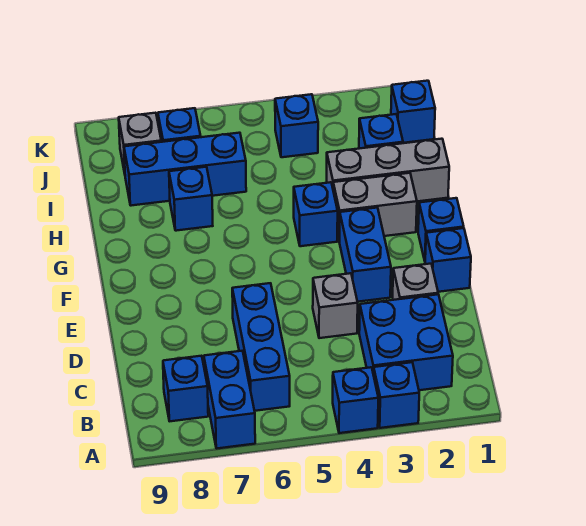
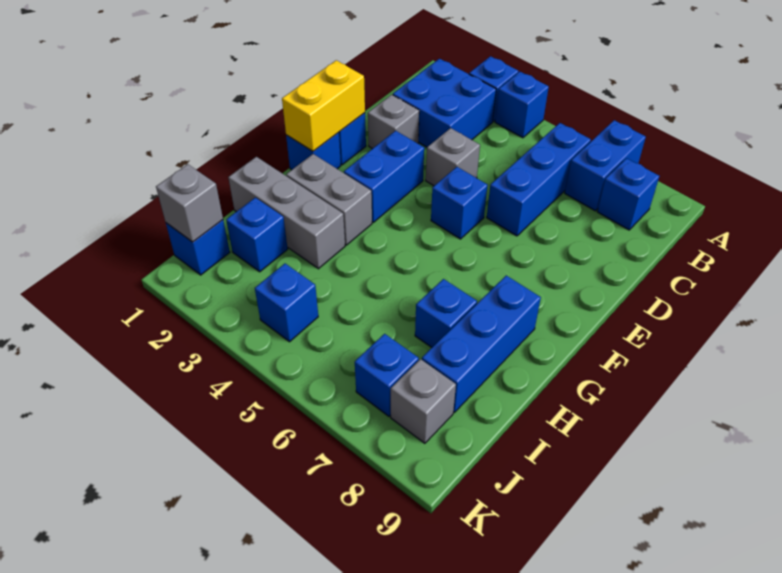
none -> yellow 1x2 brick [282,60,365,151]
blue 1x1 brick [294,182,338,246] -> blue 1x1 brick moved to [431,167,488,239]
blue 1x3 brick [124,133,246,206] -> blue 1x3 brick turned to [422,276,541,412]
none -> grey 1x1 brick [156,164,223,242]

